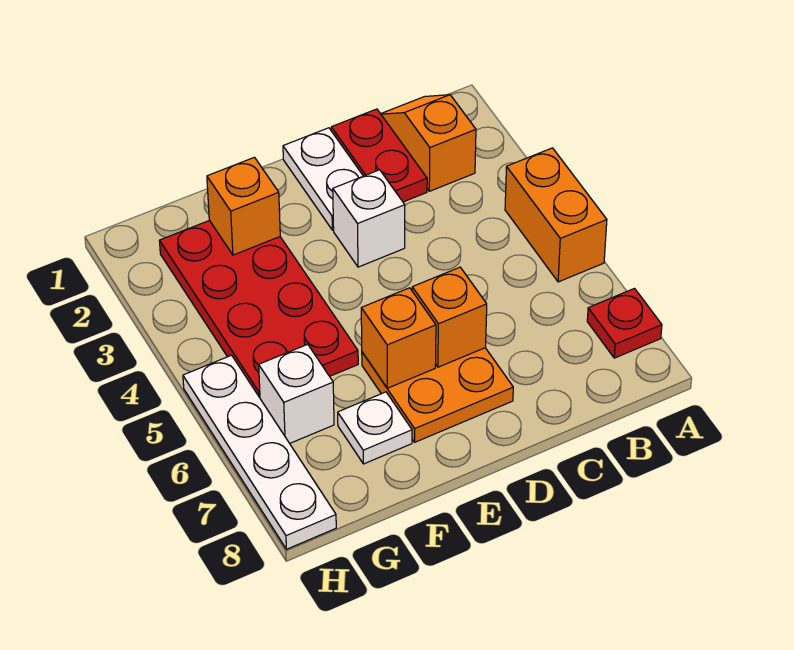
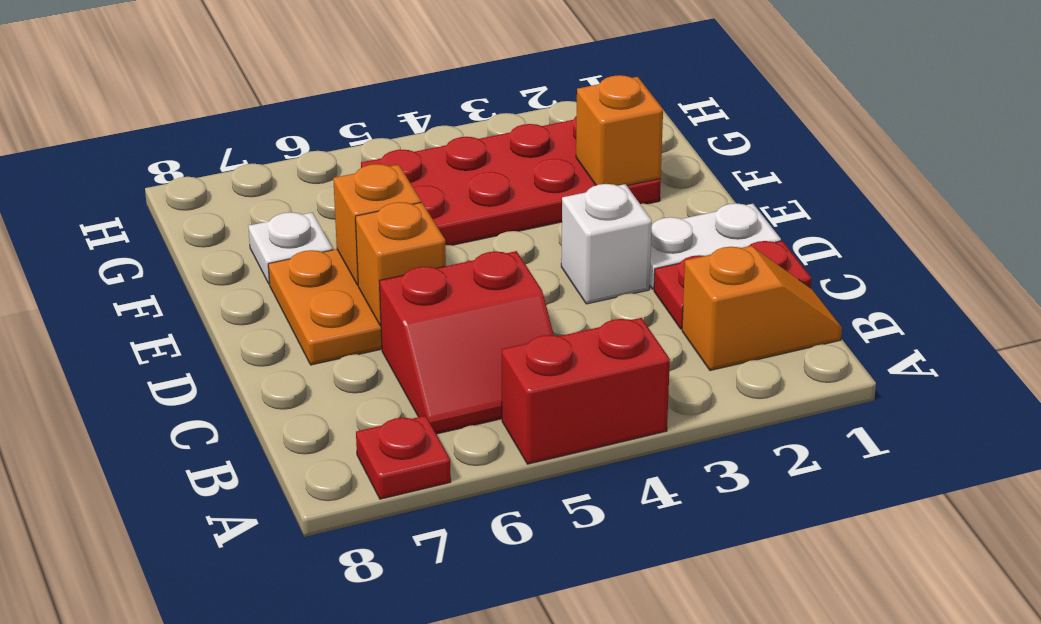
orange 1x2 brick [505,148,607,282] -> red 1x2 brick [502,318,670,464]
none -> red 2x2 slope [379,251,554,434]
white 1x1 brick [259,344,334,443] -> none
white 1x4 plate [183,355,336,549] -> none

